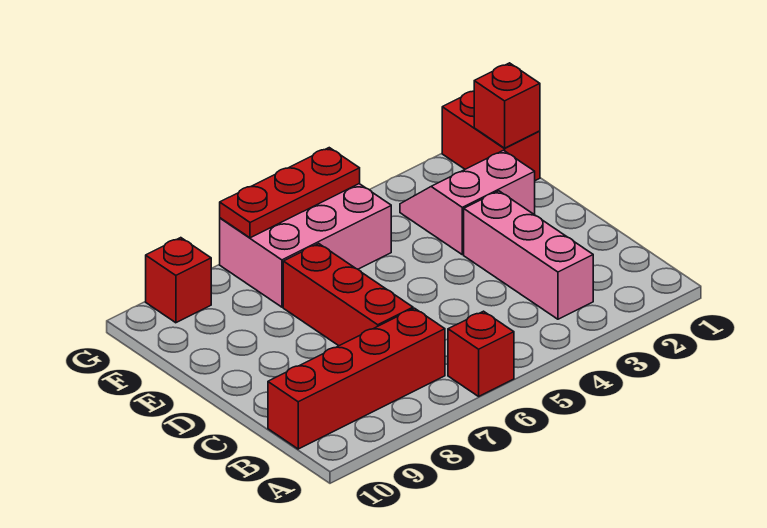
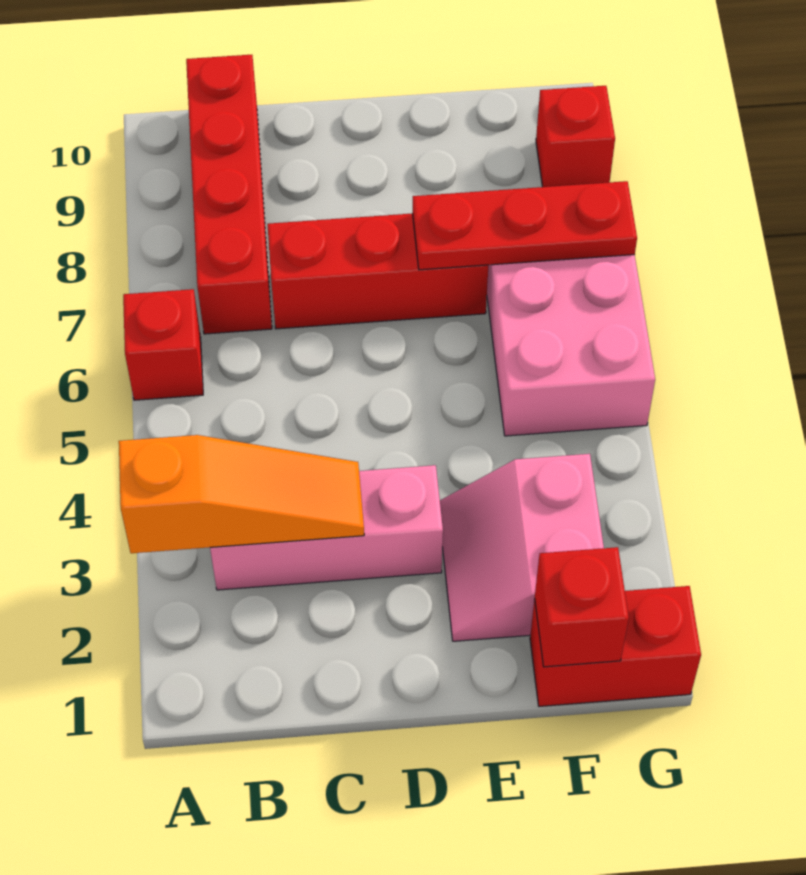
none -> orange 1x3 slope [119,435,364,553]
pink 2x2 slope [400,150,535,254] -> pink 2x2 slope turned to [440,454,604,641]
red 1x3 plate [220,148,360,238] -> red 1x3 plate turned to [413,181,637,270]

